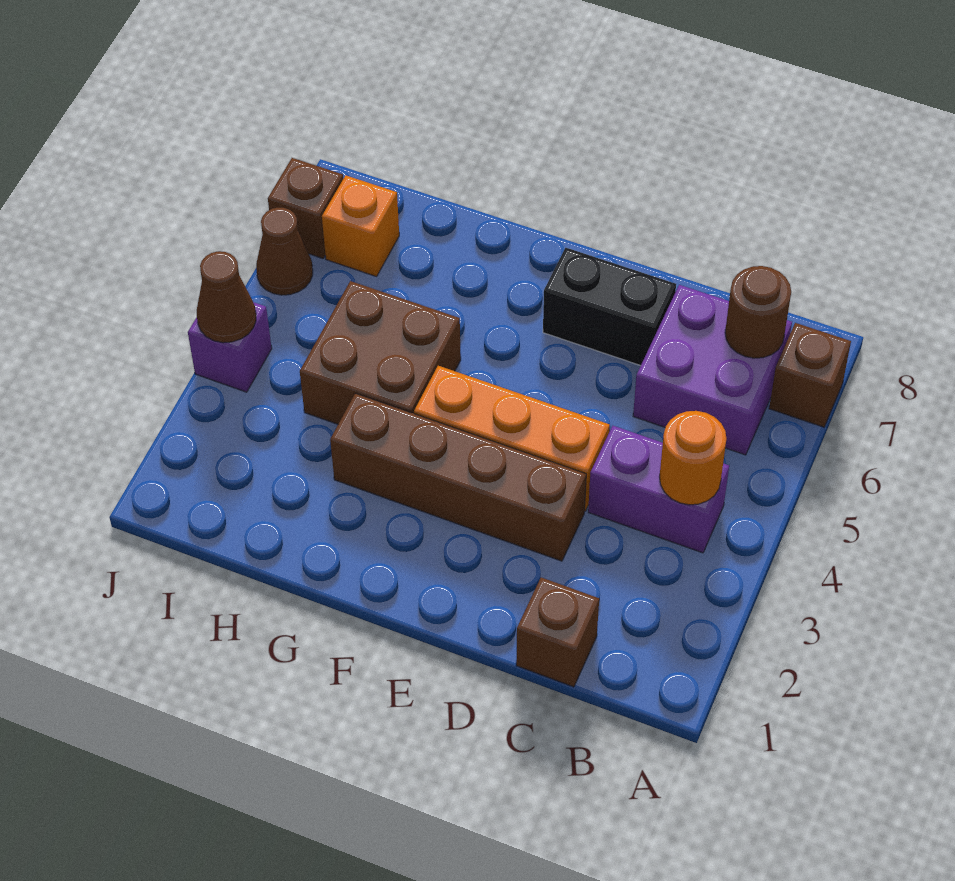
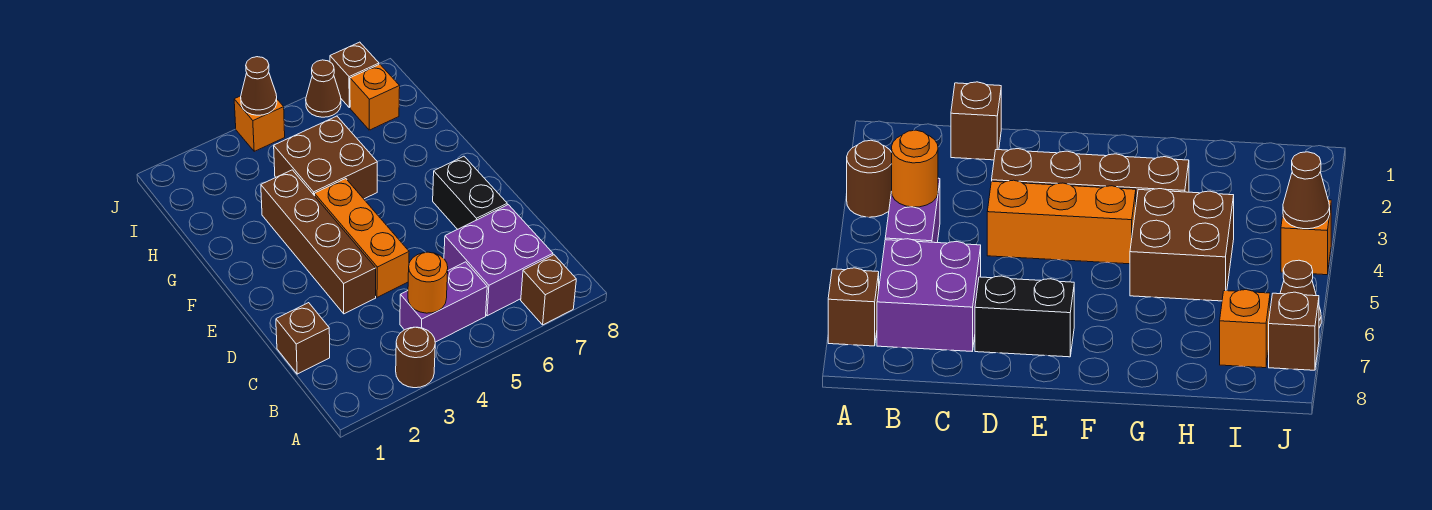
purple 1x2 brick [588,426,729,553] -> purple 1x2 brick turned to [400,262,487,342]
brown 1x1 round brick [725,266,791,358] -> brown 1x1 round brick moved to [396,327,435,388]
purple 1x1 brick [188,302,272,392] -> orange 1x1 brick [234,96,285,151]

